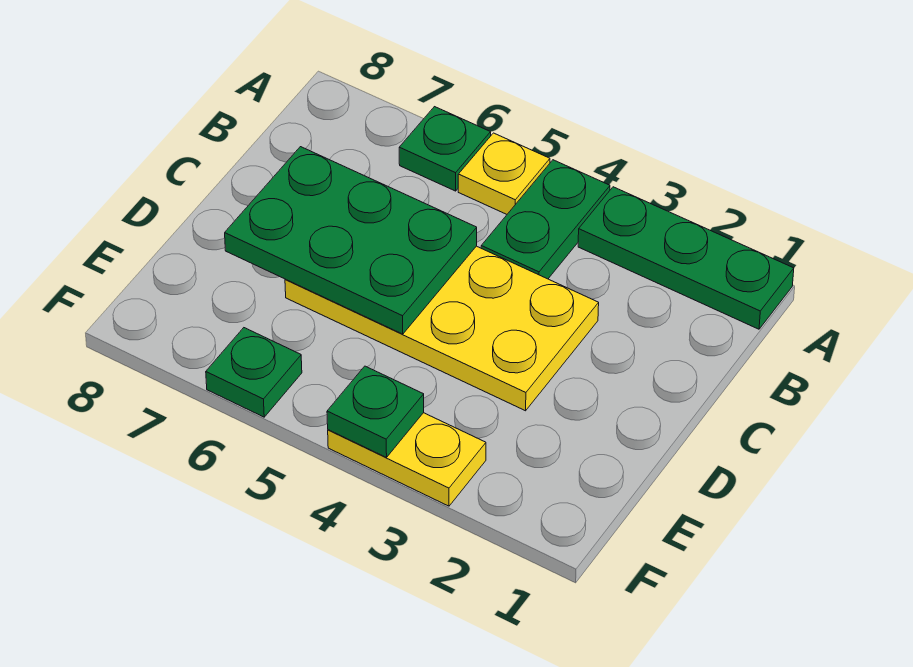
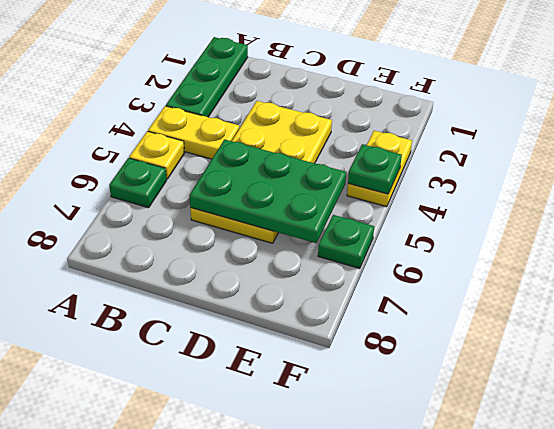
green 1x2 plate [481,160,610,279] -> yellow 1x2 plate [148,106,239,159]
green 2x3 plate [225,147,477,334] -> green 2x3 plate turned to [189,139,346,243]

